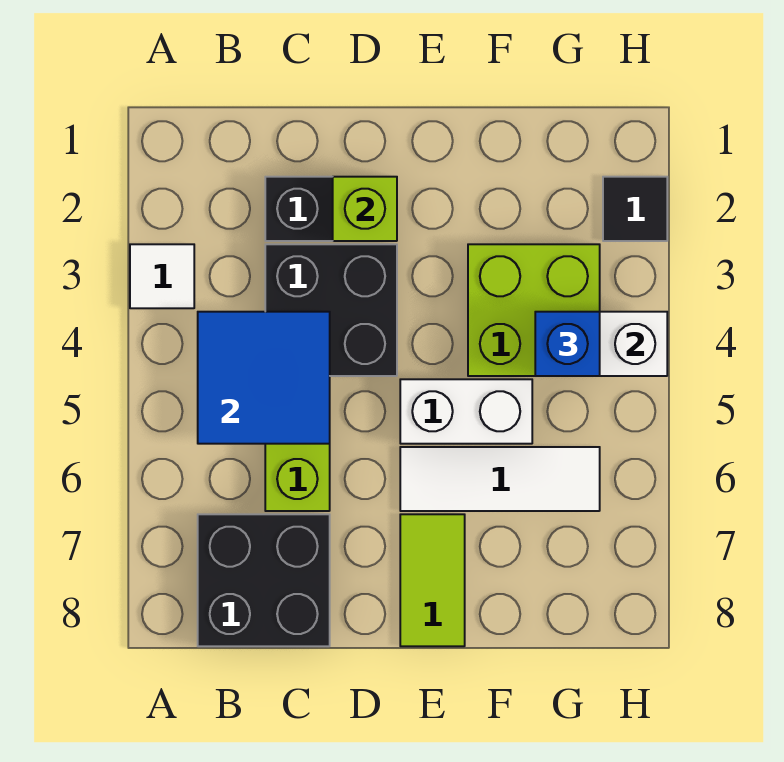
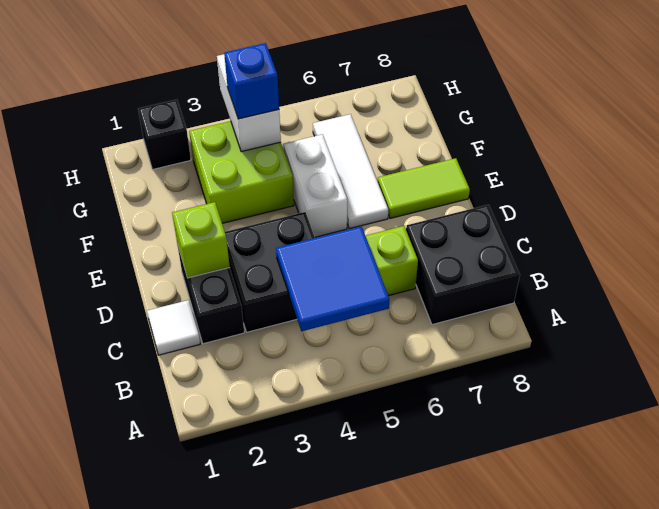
white 1x1 tile [130,244,194,308] -> white 1x1 tile moved to [147,300,200,355]
black 1x1 tile [603,177,667,241] -> black 1x1 brick [138,100,191,170]

